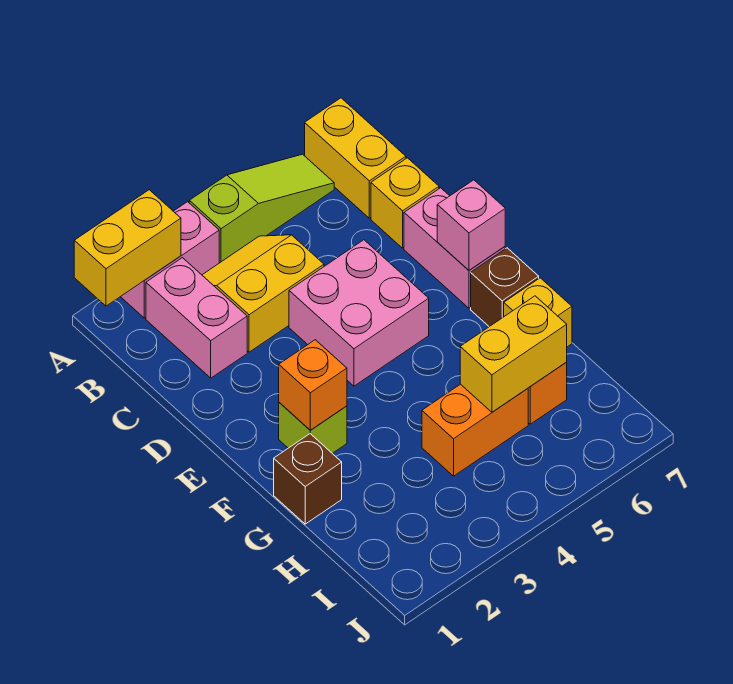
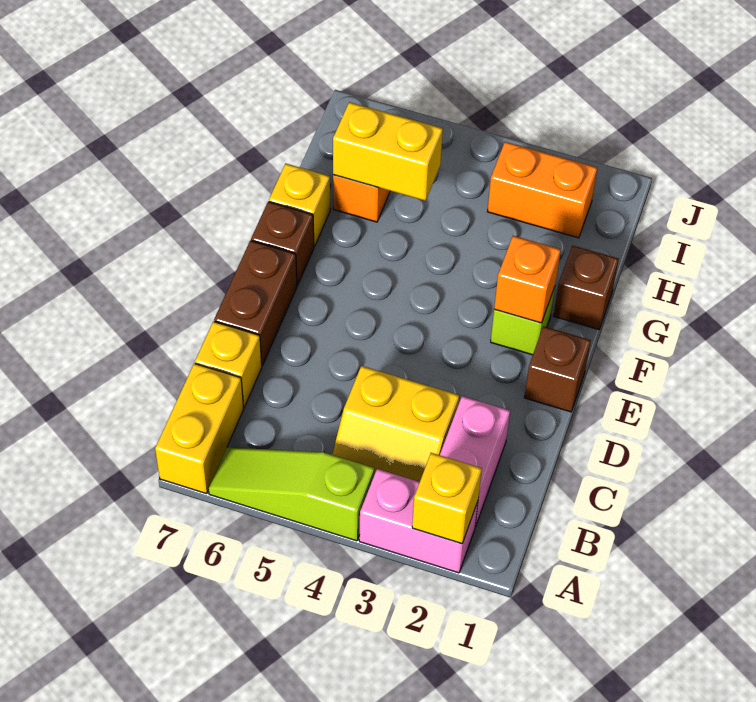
yellow 1x2 brick [74,190,181,306] -> yellow 1x1 brick [412,453,482,544]
pink 2x2 brick [289,240,429,386] -> none
pink 1x2 brick [404,188,505,308] -> brown 1x2 brick [214,241,297,366]
none -> brown 1x1 brick [524,326,591,412]
pink 1x1 brick [437,180,505,270] -> none
orange 1x2 brick [422,384,528,476] -> orange 1x2 brick moved to [487,142,597,238]

